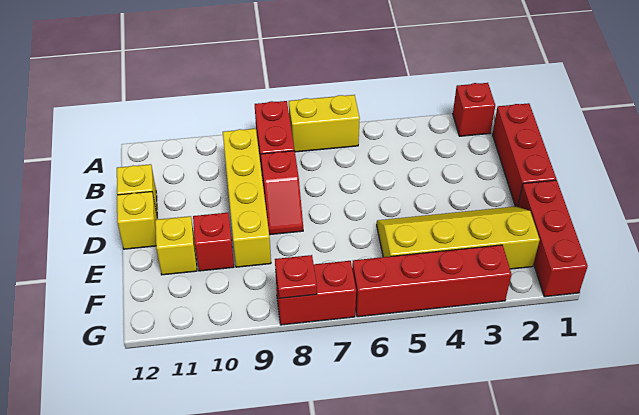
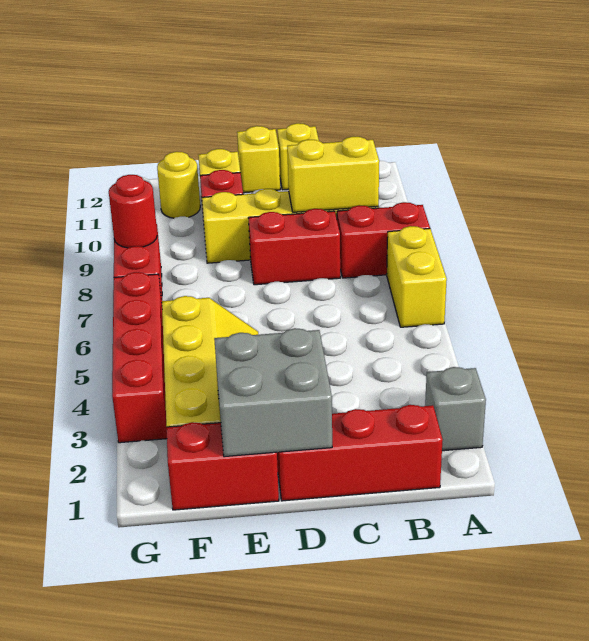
red 1x1 brick [453,83,495,136] -> grey 1x1 brick [425,367,486,451]
none -> yellow 1x2 brick [287,136,379,212]
red 1x2 slope [261,151,303,235] -> red 1x2 brick [249,209,340,285]
none -> grey 2x2 brick [214,328,332,457]
red 1x3 brick [518,180,588,297] -> red 1x2 brick [166,422,279,510]
none -> yellow 1x1 round brick [157,152,200,218]
red 1x1 plate [275,255,317,298] -> red 1x1 round brick [109,175,157,248]

